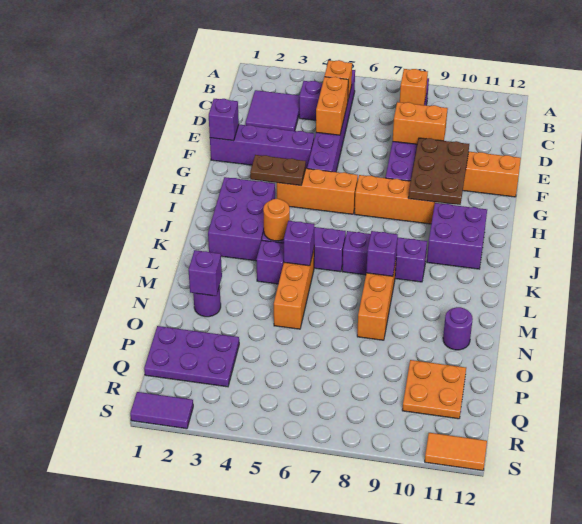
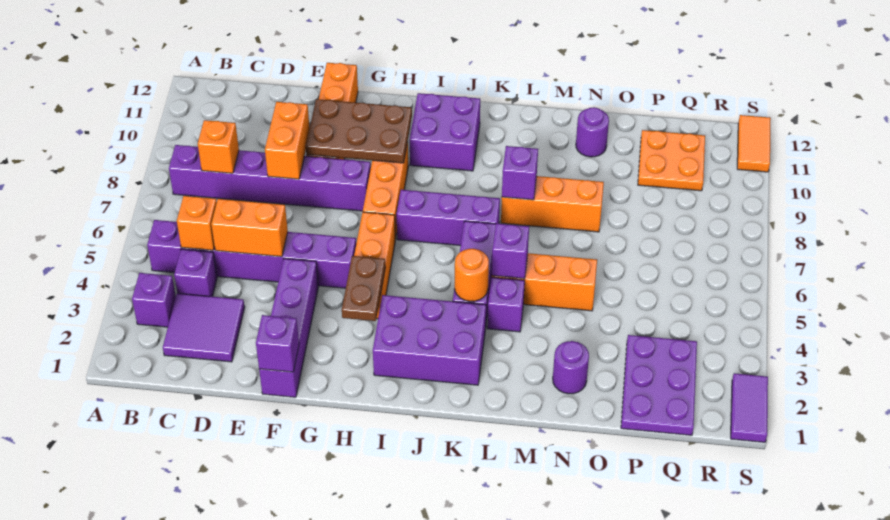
purple 1x3 brick [342,231,427,282] -> purple 1x3 brick turned to [397,190,500,246]
purple 1x1 brick [188,250,222,296] -> purple 1x1 brick moved to [132,273,176,327]

